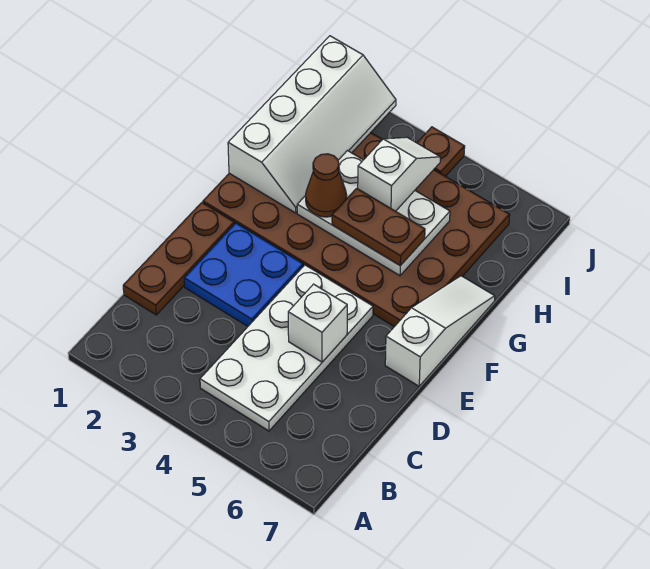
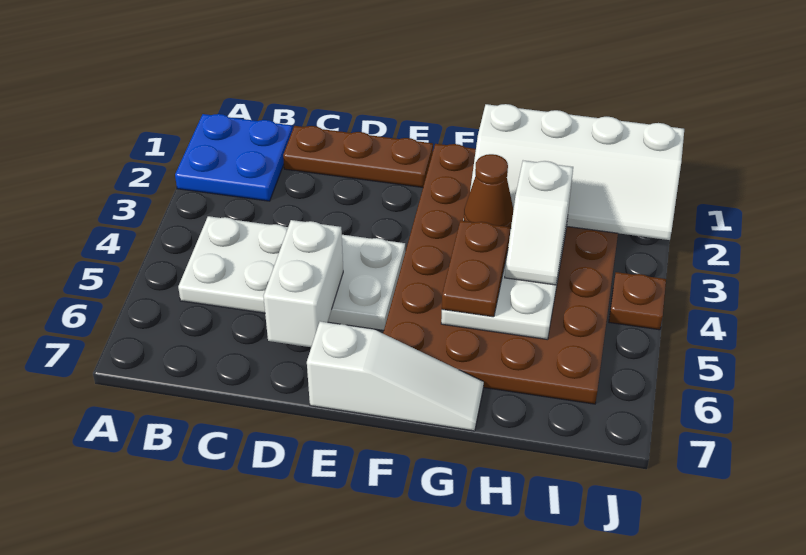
blue 2x2 plate [184,223,303,326] -> blue 2x2 plate moved to [175,114,293,201]
white 1x1 brick [288,284,347,362] -> white 1x2 brick [264,220,343,347]
white 1x2 slope [358,137,440,211] -> white 1x2 slope turned to [505,161,573,285]

